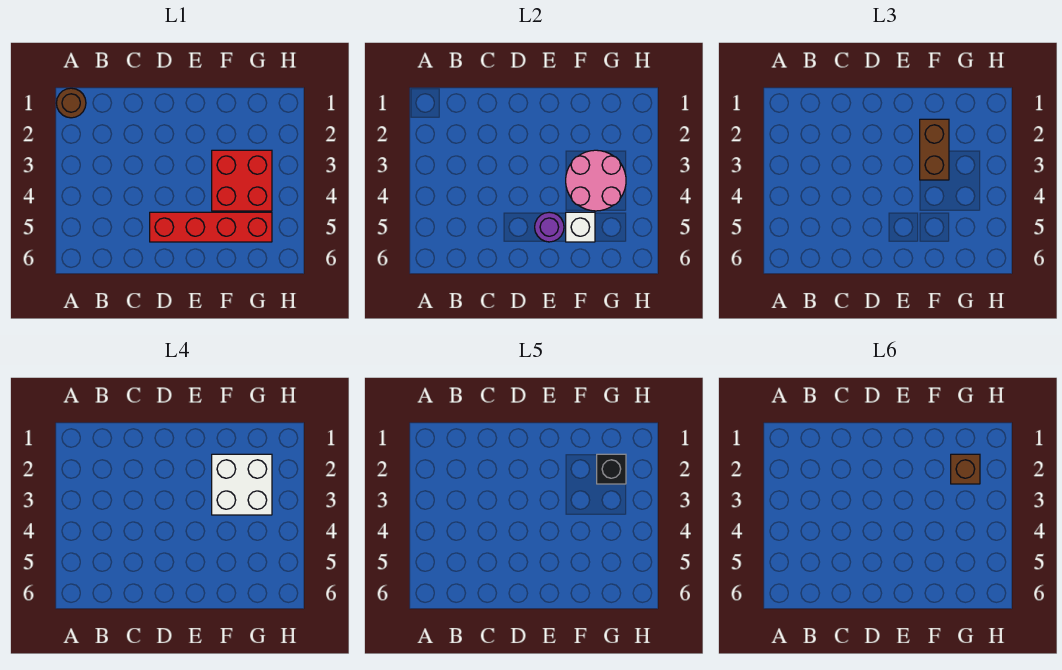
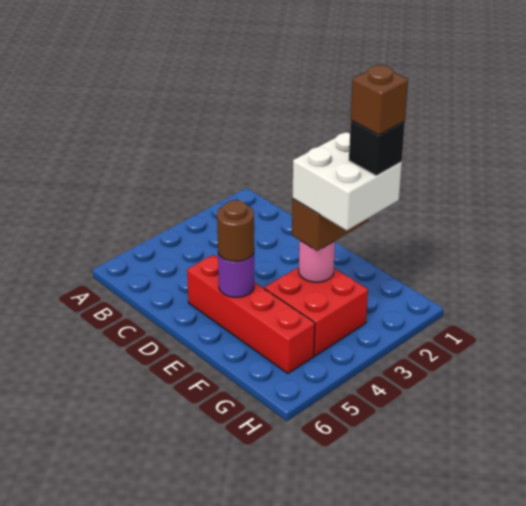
brown 1x1 round brick [56,88,86,118] -> brown 1x1 round brick moved to [217,200,254,262]
pink 2x2 round brick [566,150,626,211] -> pink 1x1 round brick [299,240,335,282]
white 1x1 brick [566,212,595,242] -> none

